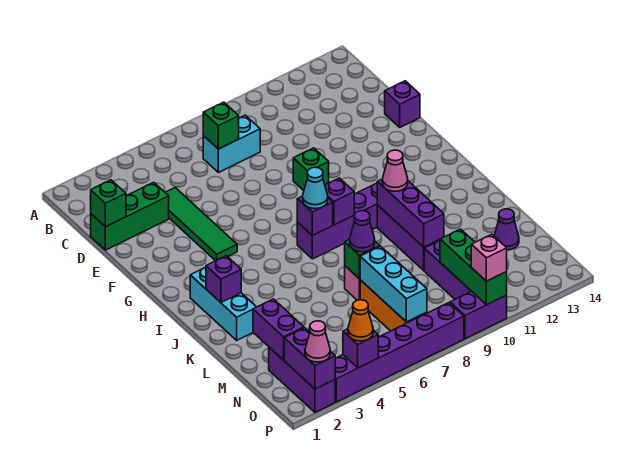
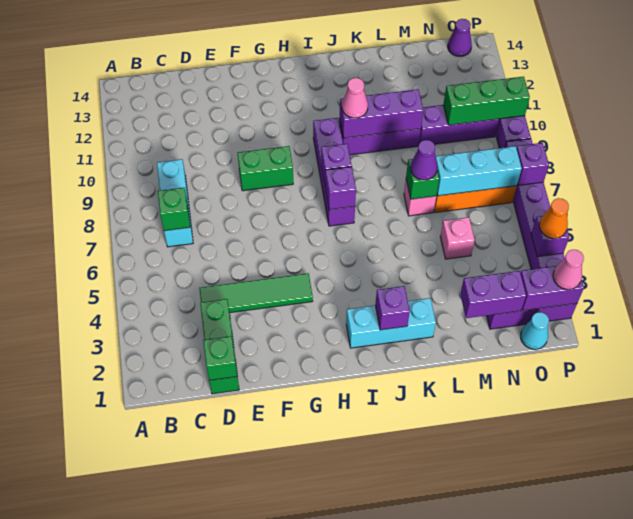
cyan 1x2 brick [203,115,260,173] -> cyan 1x3 brick [157,159,193,247]
purple 1x1 brick [385,81,420,127] -> purple 1x1 brick moved to [516,143,549,185]
green 1x1 brick [293,148,329,191] -> green 1x2 brick [238,146,293,191]
cyan 1x1 cone [303,167,328,209] -> cyan 1x1 cone moved to [521,312,549,349]
purple 1x1 cone [494,209,519,250] -> purple 1x1 cone moved to [448,19,472,56]
pink 1x1 brick [471,234,507,281] -> pink 1x1 brick moved to [440,217,475,259]

